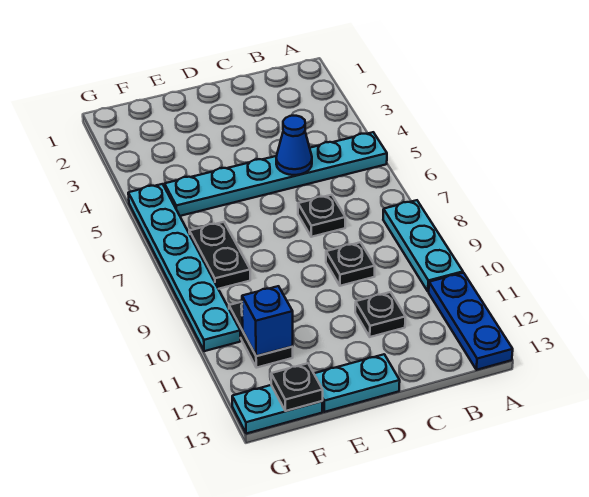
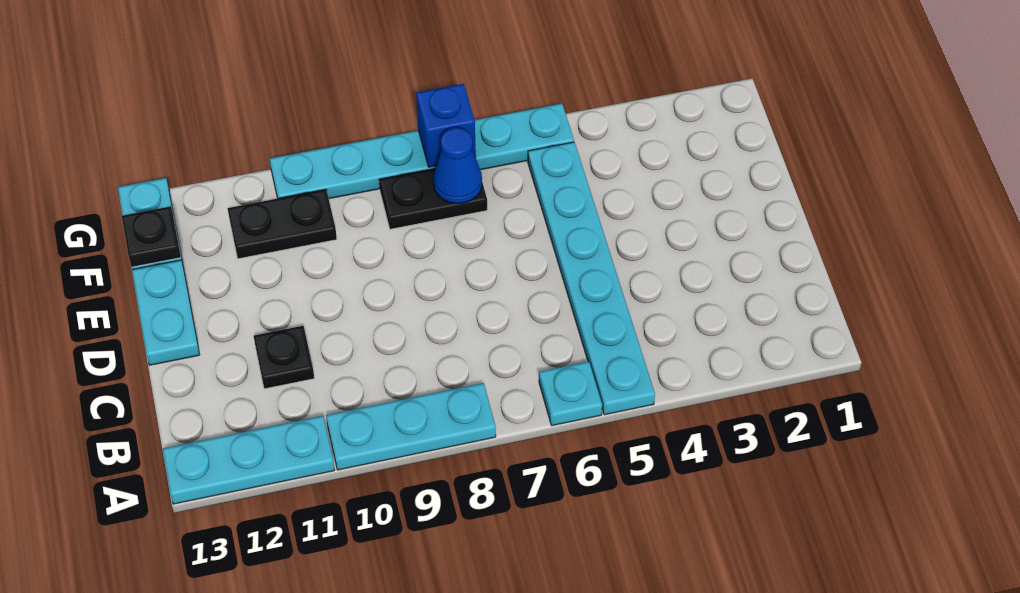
none -> cyan 1x1 plate [539,362,602,426]
blue 1x3 plate [429,273,513,370] -> cyan 1x3 plate [163,416,335,504]
blue 1x1 cone [276,116,312,175] -> blue 1x1 cone moved to [433,128,482,204]
black 1x1 plate [298,195,345,237] -> none
black 1x1 plate [326,242,375,286] -> none
blue 1x1 brick [242,286,293,356] -> blue 1x1 brick moved to [416,84,476,167]

